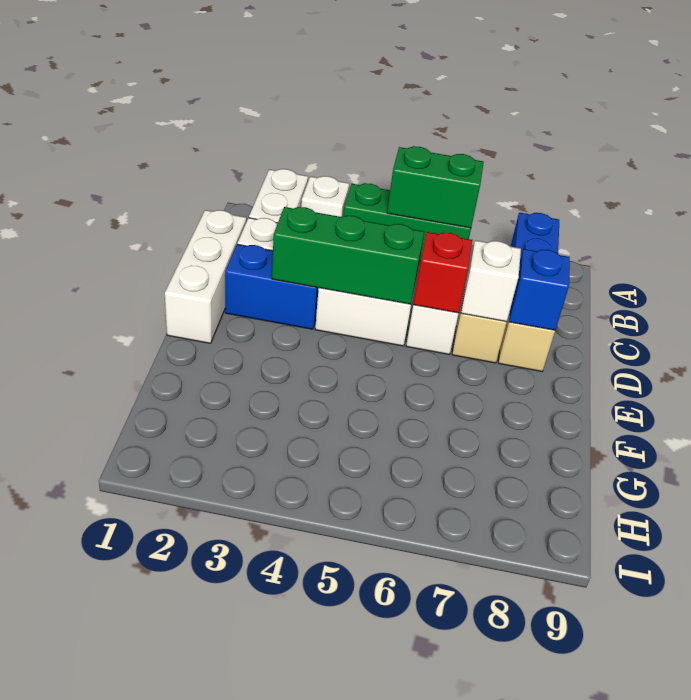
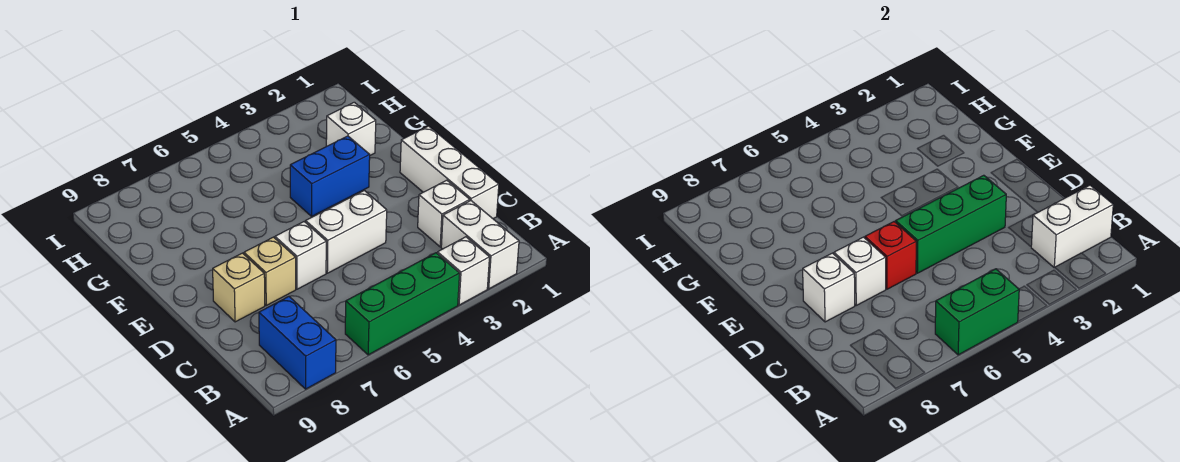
none -> white 1x2 brick [1031,185,1113,268]
blue 1x2 brick [225,244,319,329] -> blue 1x2 brick moved to [290,136,370,216]
blue 1x1 brick [509,249,570,330] -> white 1x1 brick [803,253,855,322]
none -> white 1x1 brick [326,102,376,155]

